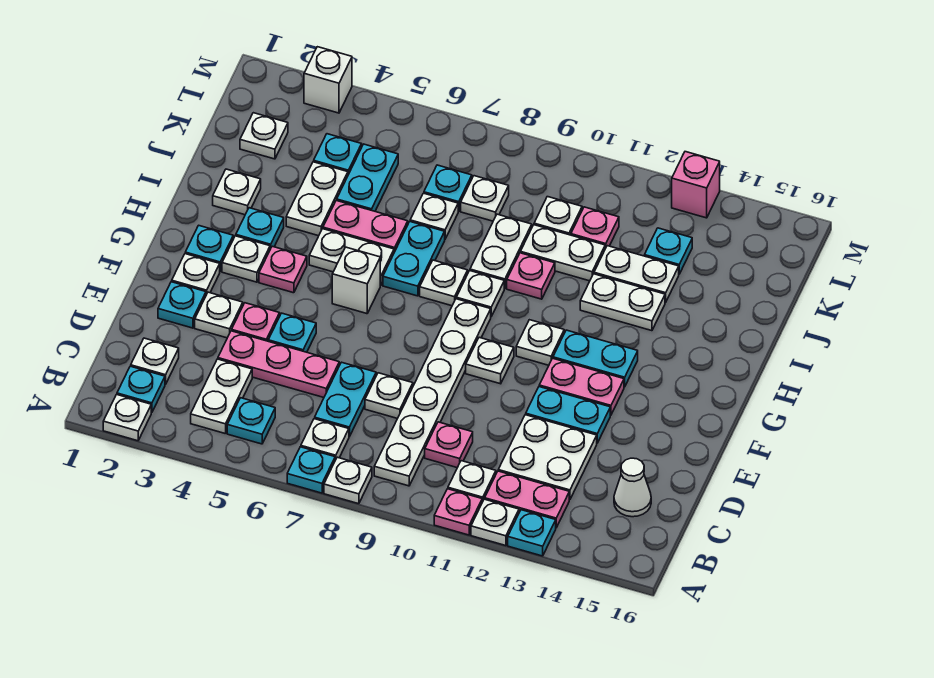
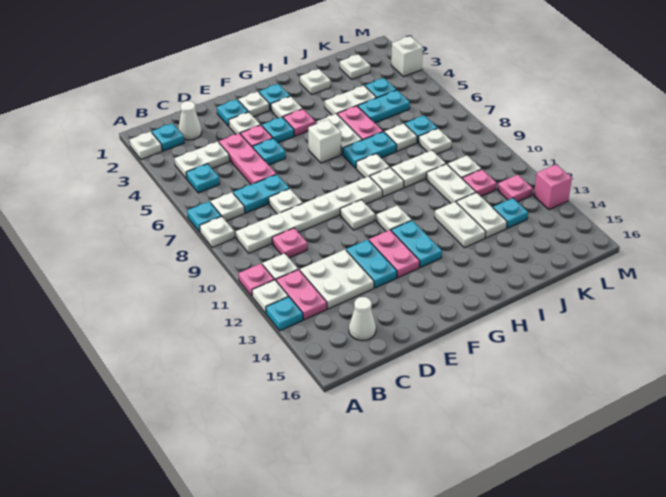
white 1x1 plate [131,338,179,384] -> white 1x1 cone [178,101,202,140]
cyan 1x1 plate [236,208,284,249] -> cyan 1x1 plate moved to [262,117,294,143]
pink 1x1 plate [507,253,555,299] -> pink 1x1 plate moved to [498,175,533,202]

